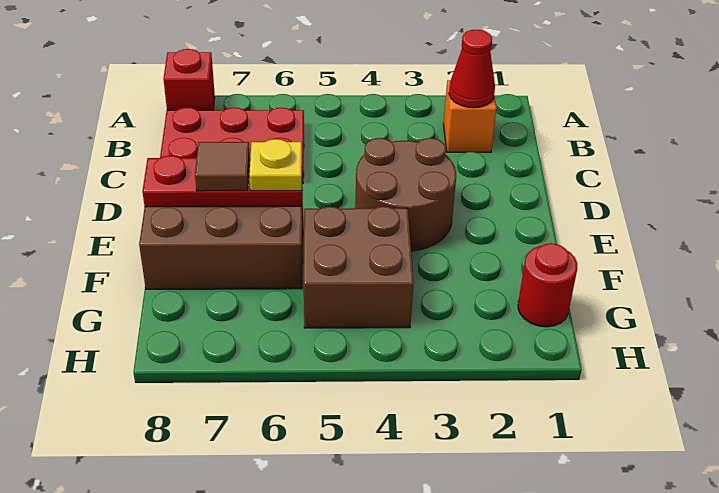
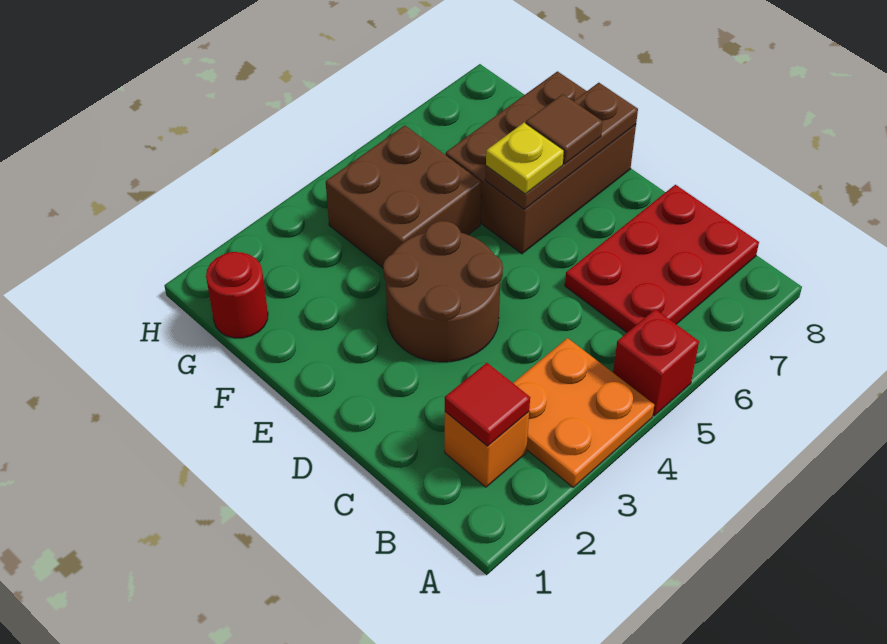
none -> orange 2x2 plate [513,338,654,487]
red 1x1 brick [163,49,215,110] -> red 1x1 brick moved to [613,309,699,416]
red 1x1 cone [449,30,495,108] -> red 1x1 tile [445,363,530,446]
red 1x3 plate [142,156,302,207] -> brown 1x3 plate [485,83,638,209]

